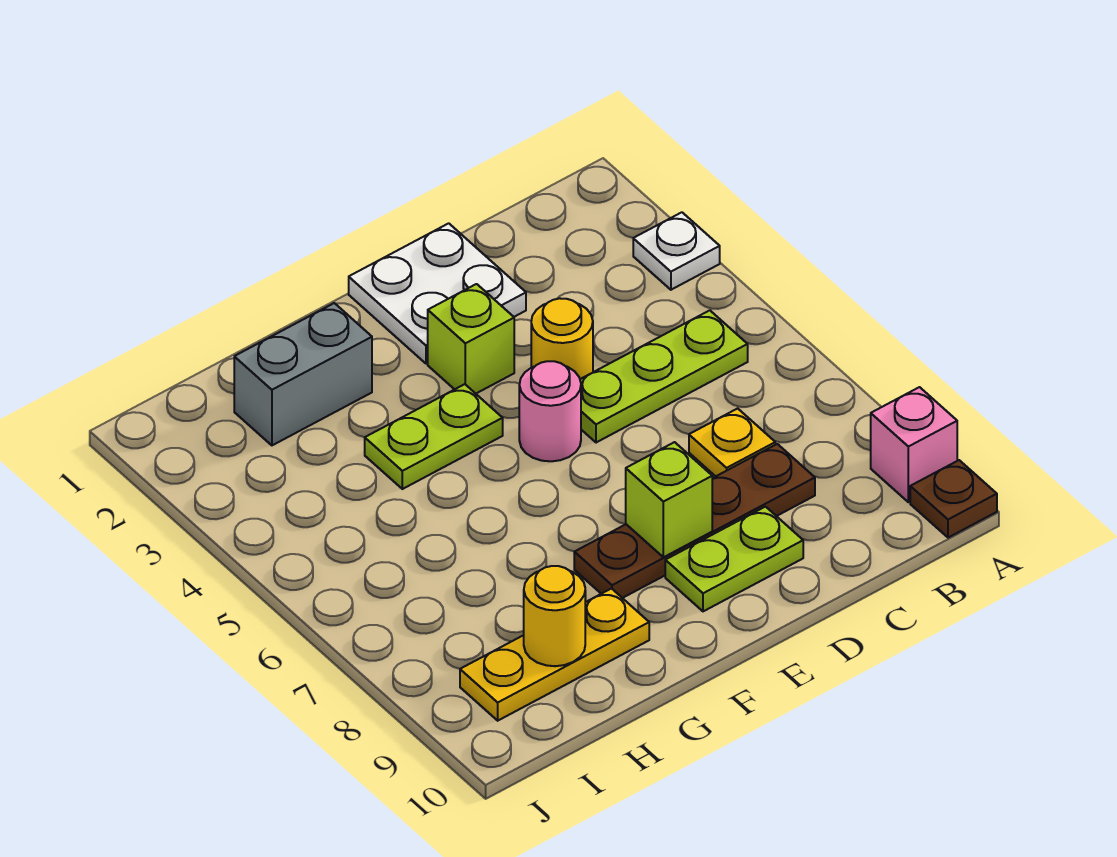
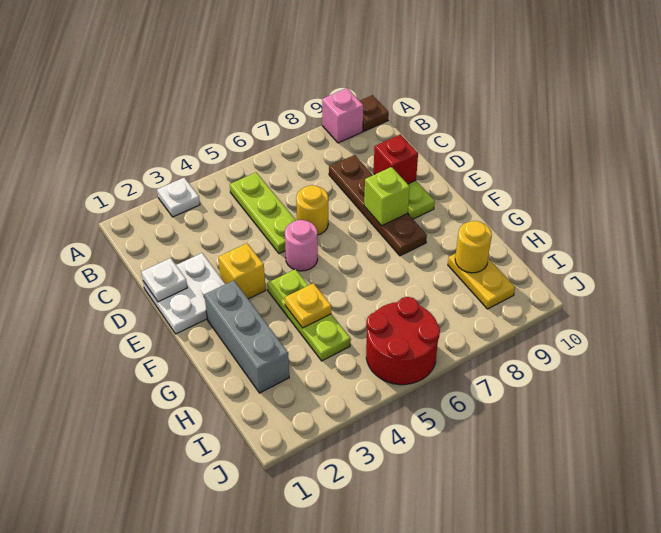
yellow 1x1 plate [689,408,775,476] -> yellow 1x1 plate moved to [285,283,331,328]
none -> white 1x1 plate [141,258,187,302]
yellow 1x1 round brick [531,298,593,379] -> yellow 1x1 round brick moved to [296,185,328,235]
none -> red 1x1 brick [373,134,418,184]
lime 1x1 brick [428,284,514,393] -> yellow 1x1 brick [218,243,266,299]
lime 1x2 plate [365,384,503,489] -> lime 1x3 plate [267,269,351,361]
grey 1x2 brick [234,303,372,445] -> grey 1x3 brick [204,281,289,393]
yellow 1x3 plate [460,589,649,721] -> yellow 1x2 plate [448,253,515,309]
none -> red 2x2 round brick [366,297,440,385]

